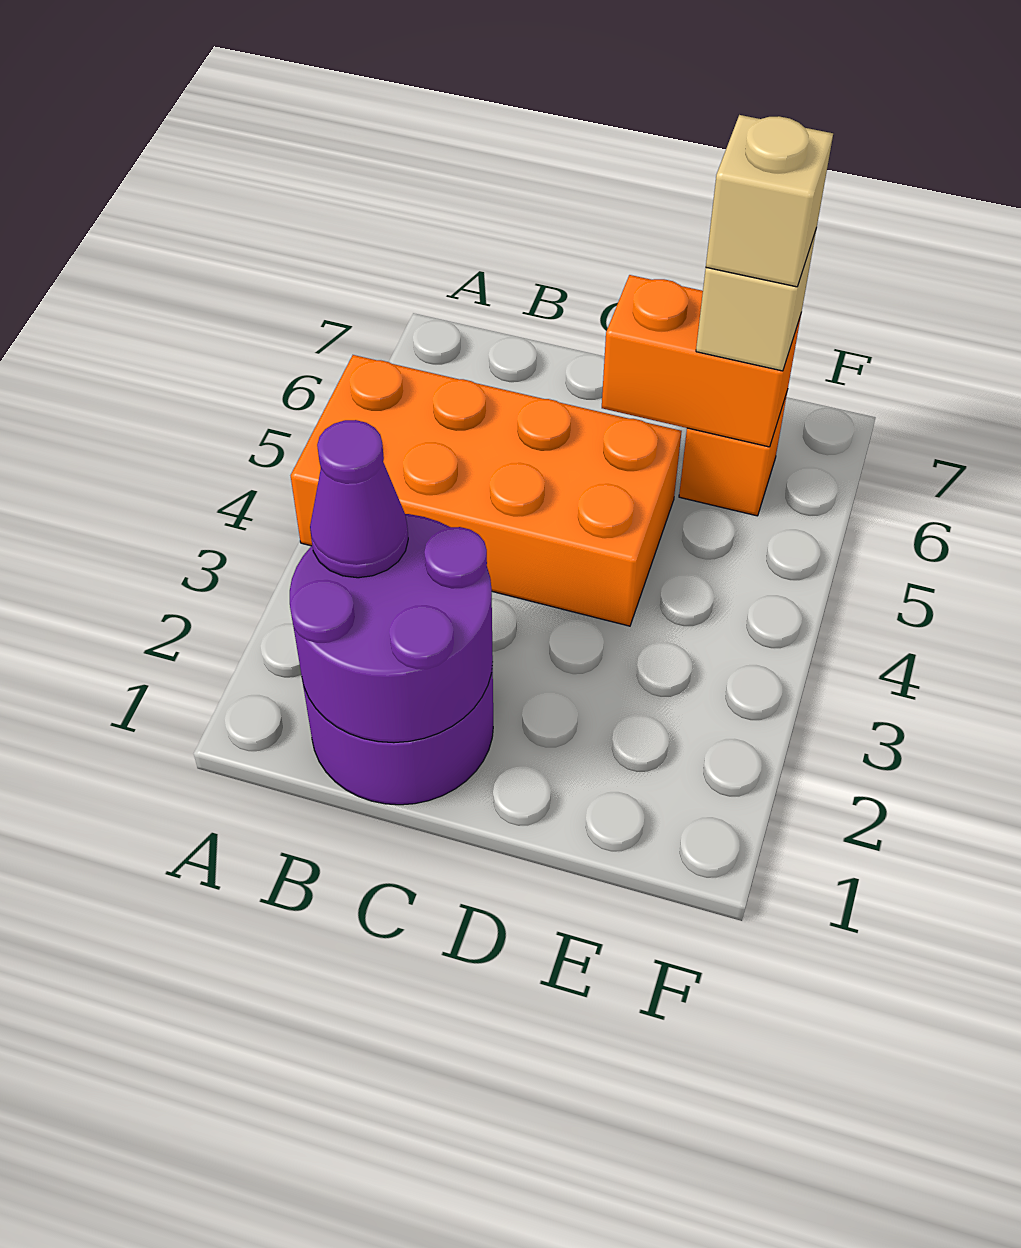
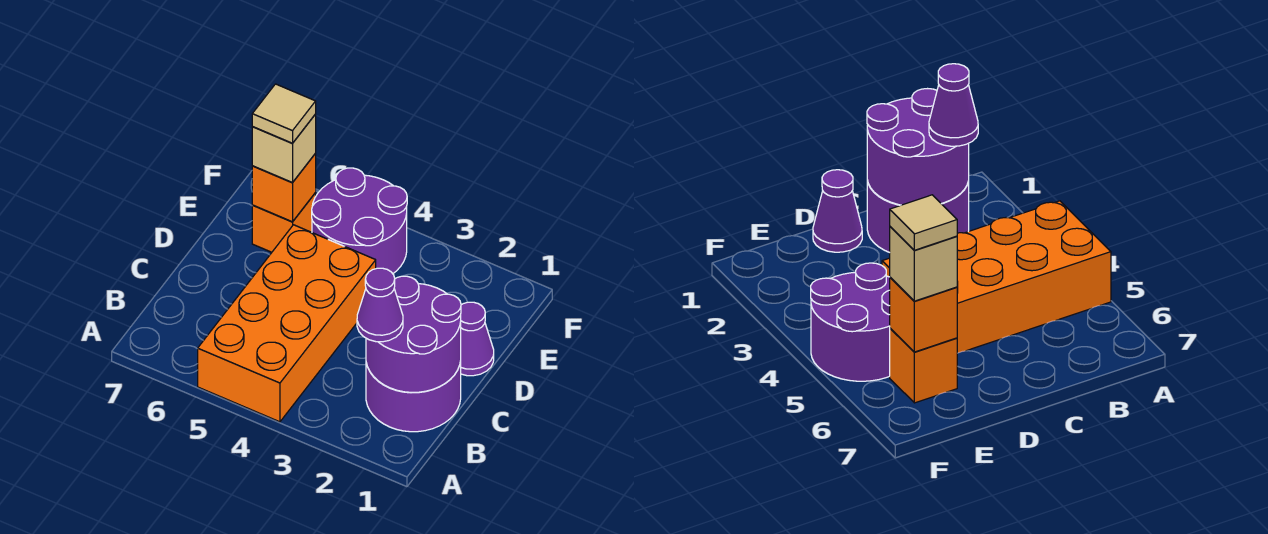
none -> purple 1x1 cone [461,302,494,376]
orange 1x2 brick [602,275,801,447] -> orange 1x1 brick [252,154,316,222]
none -> purple 2x2 round brick [312,168,407,274]
tan 1x1 brick [706,115,833,287] -> tan 1x1 tile [252,84,316,143]

